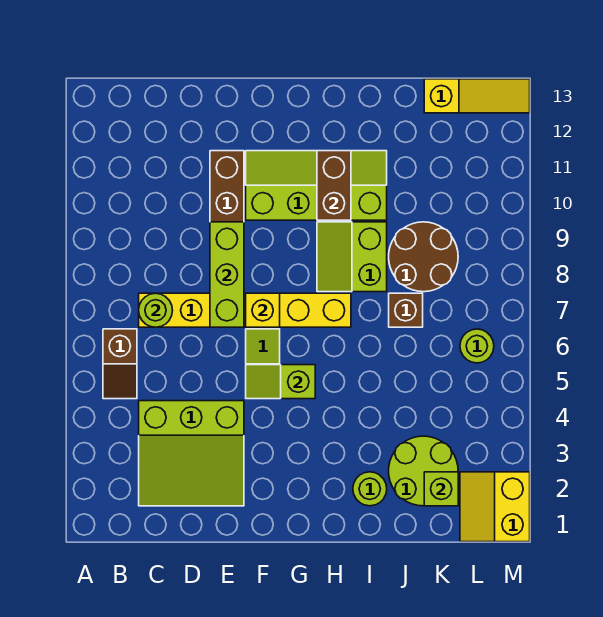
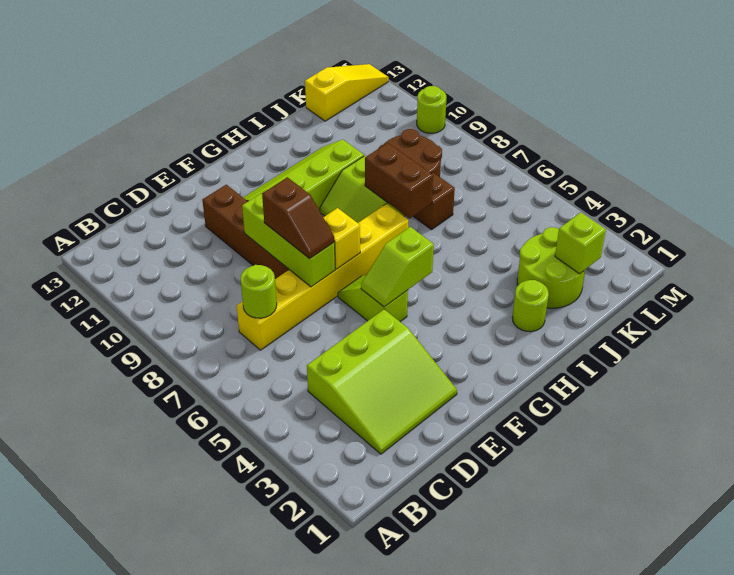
brown 1x2 slope [103,329,137,399] -> brown 1x2 slope moved to [262,177,335,259]
brown 1x2 brick [317,151,351,220] -> brown 1x2 brick moved to [365,143,433,218]
yellow 2x2 slope [460,472,530,542] -> none
lime 1x1 round brick [460,329,494,363] -> lime 1x1 round brick moved to [417,86,446,133]

